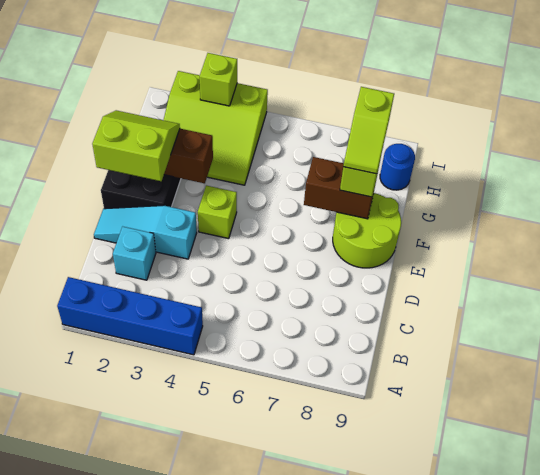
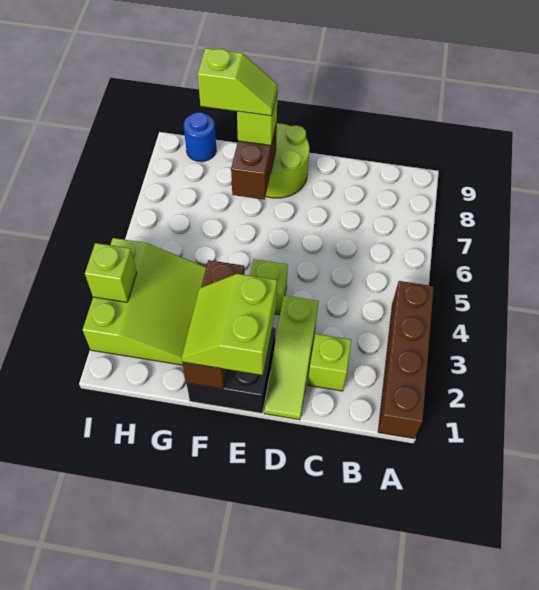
blue 1x4 brick [57,277,203,355] -> brown 1x4 brick [378,281,434,439]
cyan 1x1 brick [113,227,156,280] -> lime 1x1 brick [308,334,351,391]
cyan 1x3 slope [94,205,197,259] -> lime 1x3 slope [264,296,319,420]

